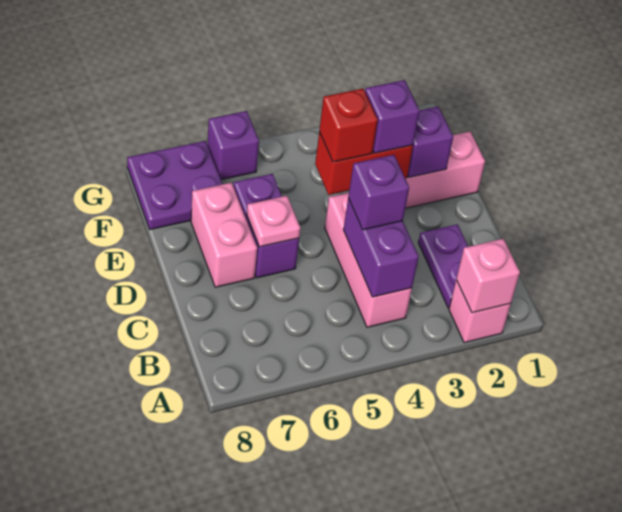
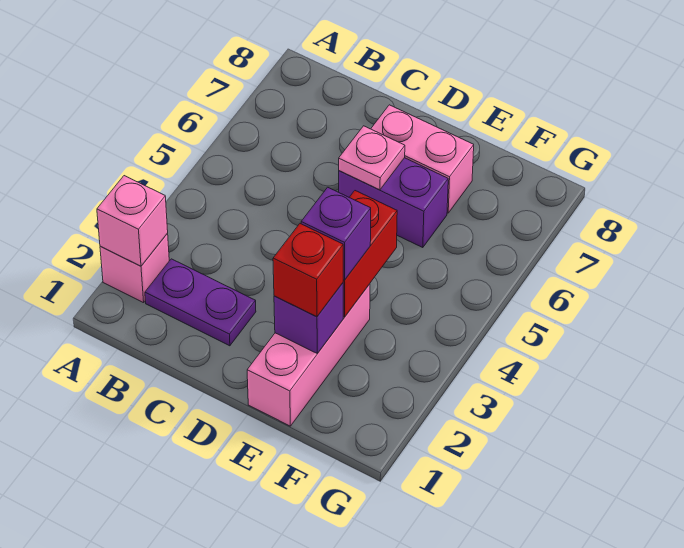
pink 1x3 brick [325,193,412,327] -> none
purple 1x2 brick [343,198,419,297] -> none
purple 1x1 brick [348,155,409,230] -> none
red 1x1 brick [319,89,378,162] -> red 1x1 brick moved to [273,224,343,317]
purple 2x2 plate [127,141,222,230] -> none
purple 1x1 brick [207,111,259,180] -> none

